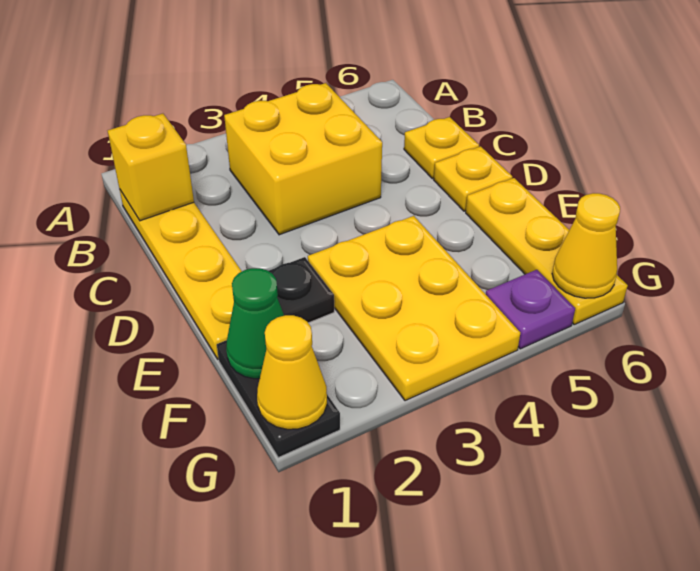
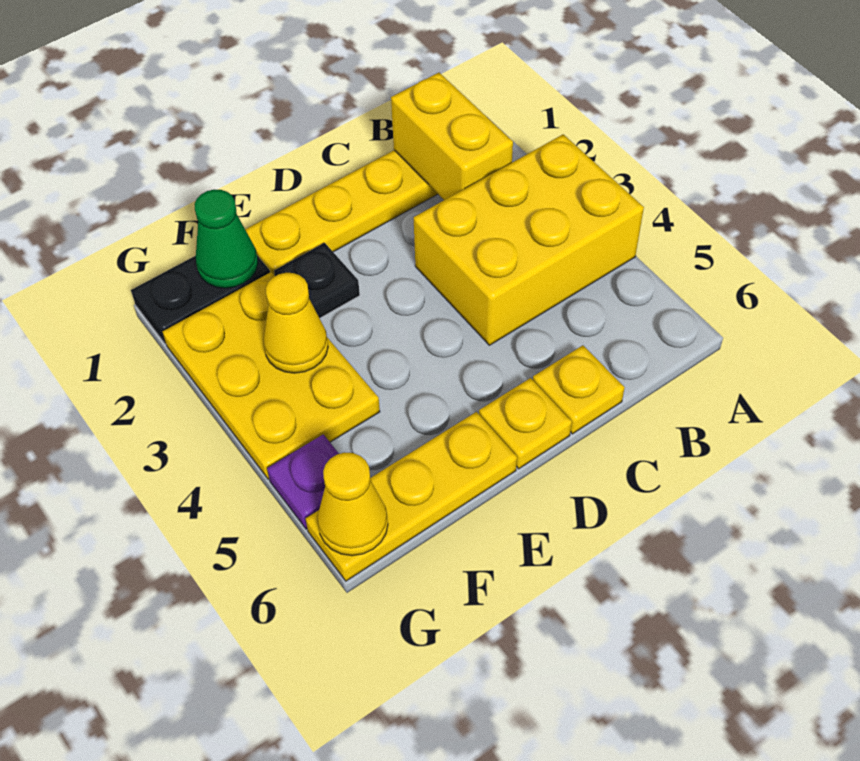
yellow 1x1 brick [108,114,194,221] -> yellow 1x2 brick [391,73,513,200]
yellow 2x2 brick [224,83,382,235] -> yellow 2x3 brick [414,134,644,345]
yellow 2x3 plate [308,216,520,401] -> yellow 2x3 plate turned to [163,272,380,479]
yellow 1x1 cone [257,315,327,429] -> yellow 1x1 cone moved to [263,273,328,373]

